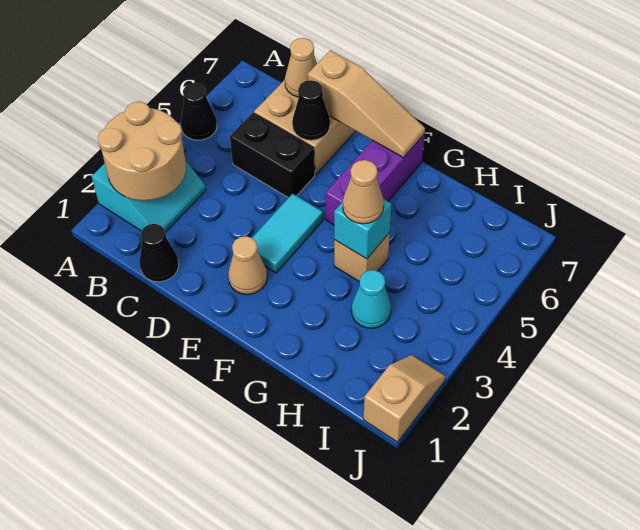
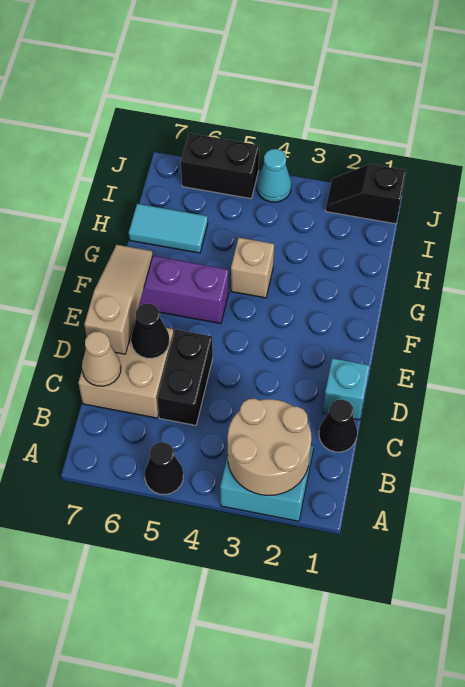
tan 1x1 cone [228,236,267,295] -> none
cyan 1x2 tile [252,194,323,273] -> cyan 1x2 tile moved to [129,204,208,253]
cyan 1x1 brick [334,199,391,259] -> cyan 1x1 brick moved to [323,358,370,420]
tan 1x1 cone [343,160,384,224] -> none
cyan 1x1 cone [351,270,391,328] -> cyan 1x1 cone moved to [257,149,291,202]
tan 1x2 slope [363,355,445,442] -> black 1x2 slope [326,164,406,224]
none -> black 1x2 brick [181,133,259,199]

